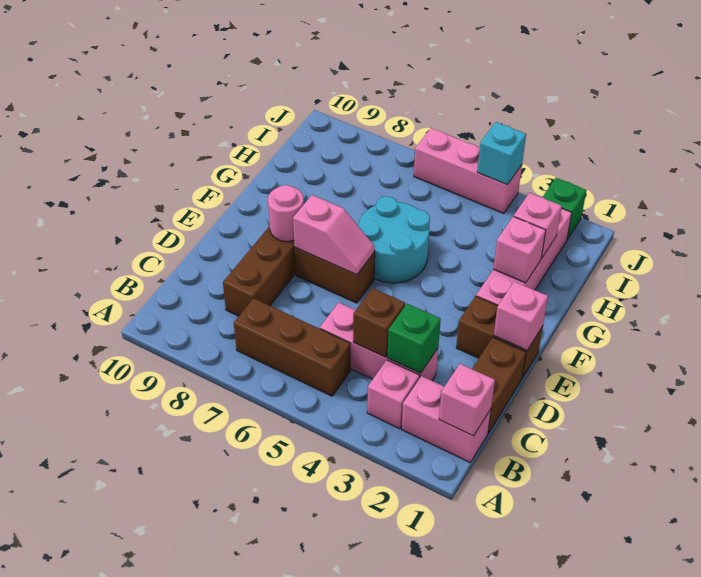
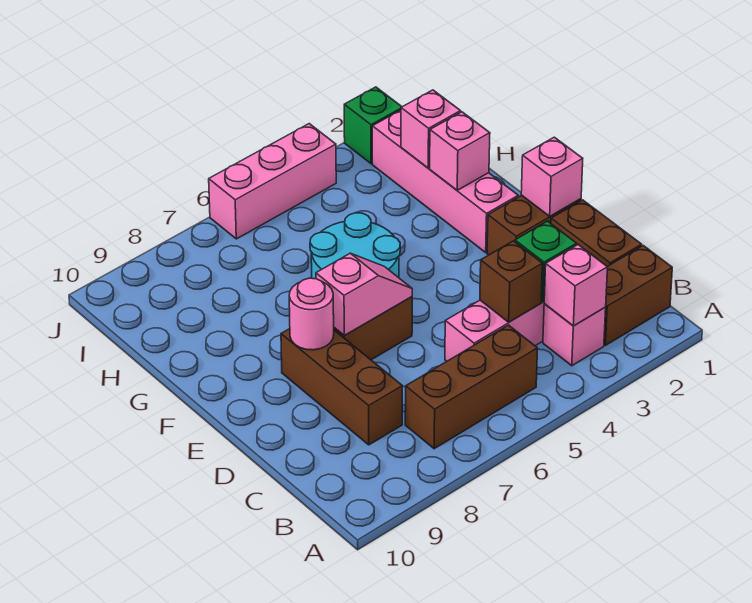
pink 1x2 brick [402,376,491,462] -> brown 1x2 brick [604,246,672,345]
pink 1x1 brick [439,364,495,436] -> pink 1x1 brick moved to [544,245,608,326]
cyan 1x1 brick [477,122,526,185] -> none

